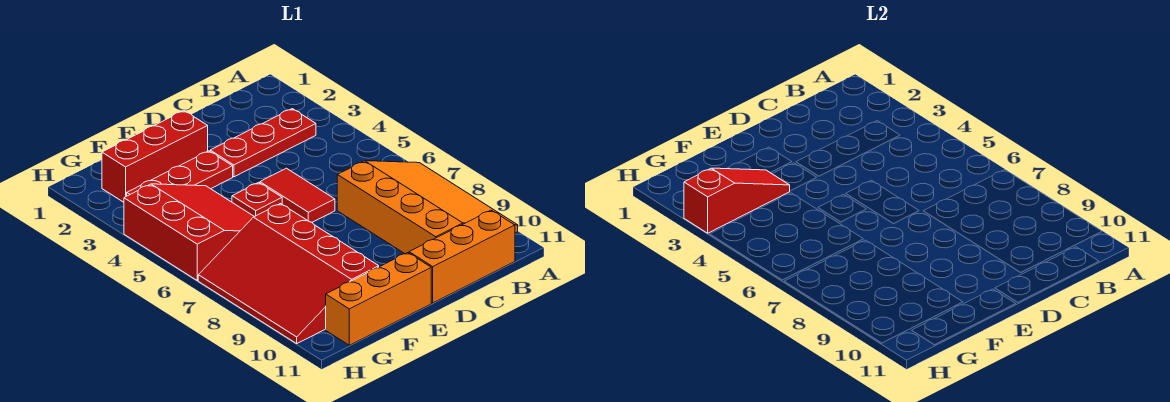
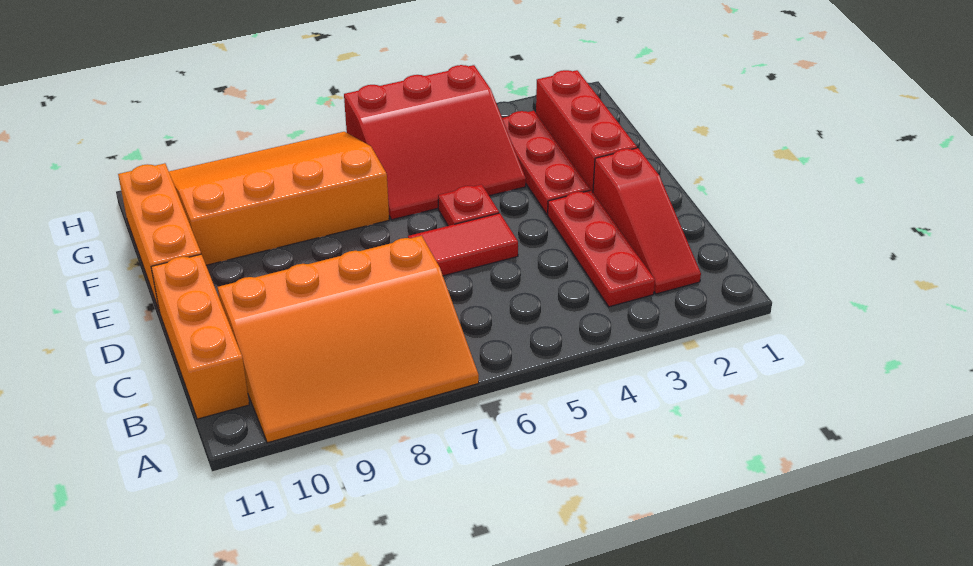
red 1x3 slope [684,168,790,233] -> red 1x3 slope moved to [593,148,701,294]
red 3x4 slope [198,204,379,343] -> orange 3x4 slope [169,132,389,265]

